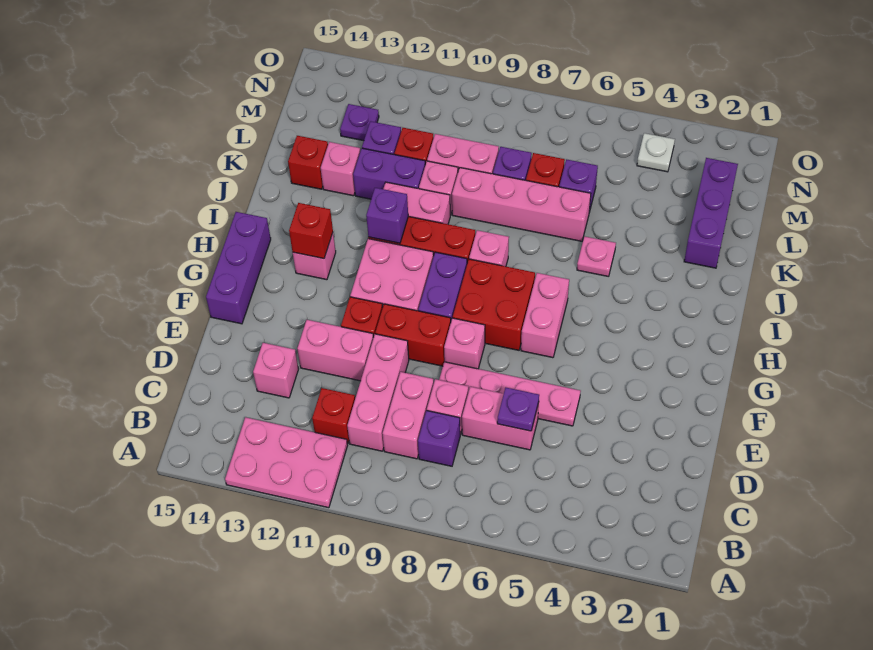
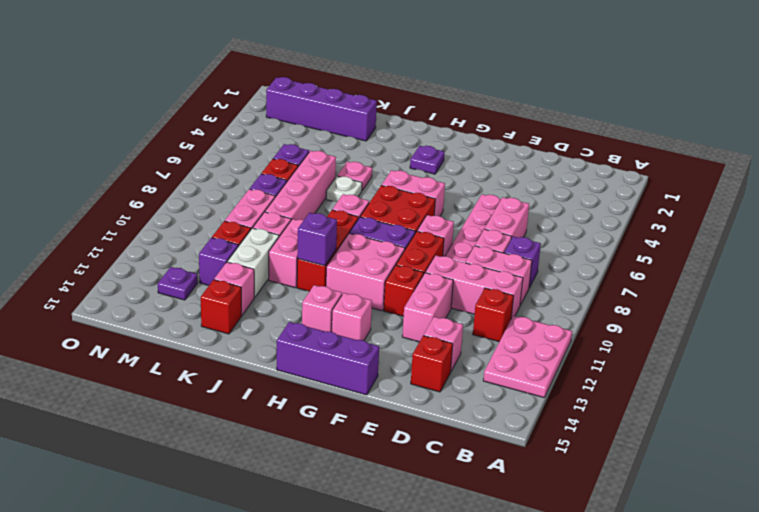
purple 1x1 plate [497,388,539,431] -> purple 1x1 plate moved to [410,146,445,174]
none -> pink 1x1 brick [332,293,372,341]
red 1x1 brick [289,203,333,259] -> red 1x1 brick moved to [411,336,453,392]
purple 1x3 brick [684,158,738,268] -> purple 1x4 brick [266,77,377,141]
purple 1x2 brick [353,148,425,199] -> white 1x2 brick [227,228,279,298]
white 1x1 plate [637,133,675,172] -> white 1x1 plate moved to [326,176,362,202]

